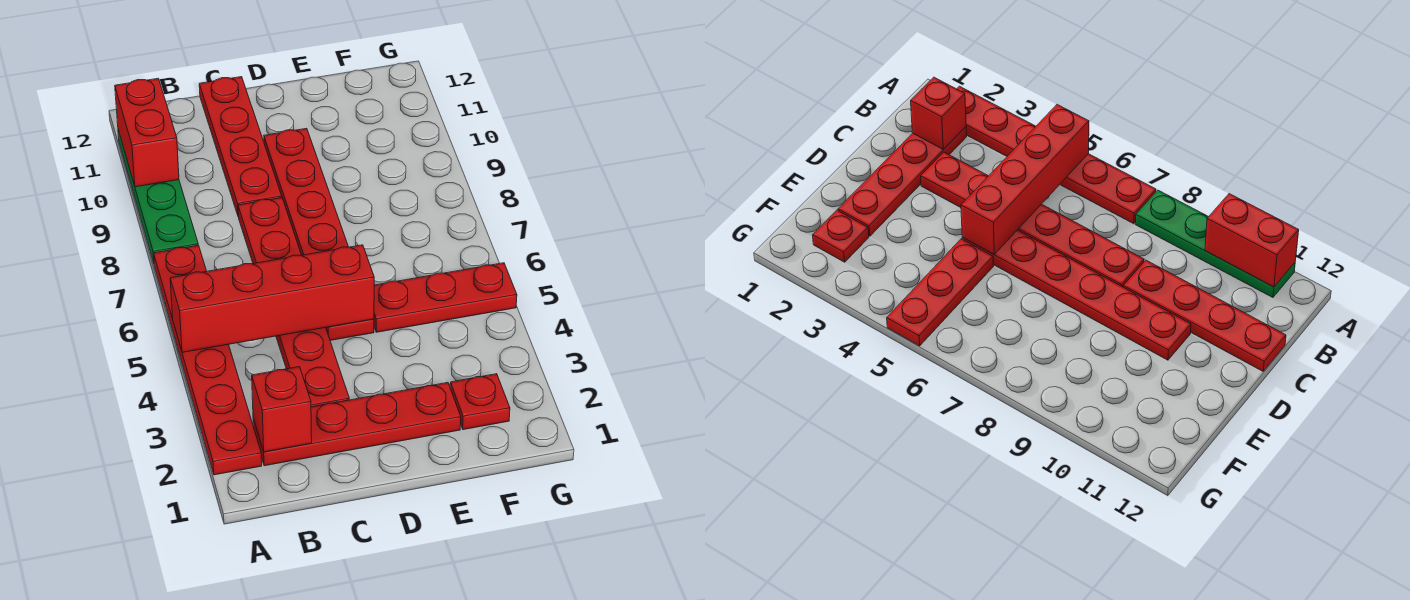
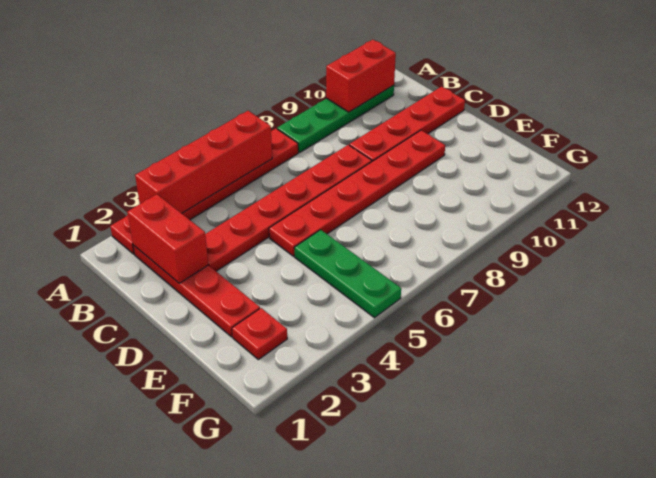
red 1x4 brick [170,245,374,352] -> red 1x4 brick turned to [135,111,272,213]
red 1x1 brick [252,367,312,452] -> red 1x2 brick [127,194,208,283]
red 1x3 plate [374,263,517,332] -> green 1x3 plate [294,230,401,318]

